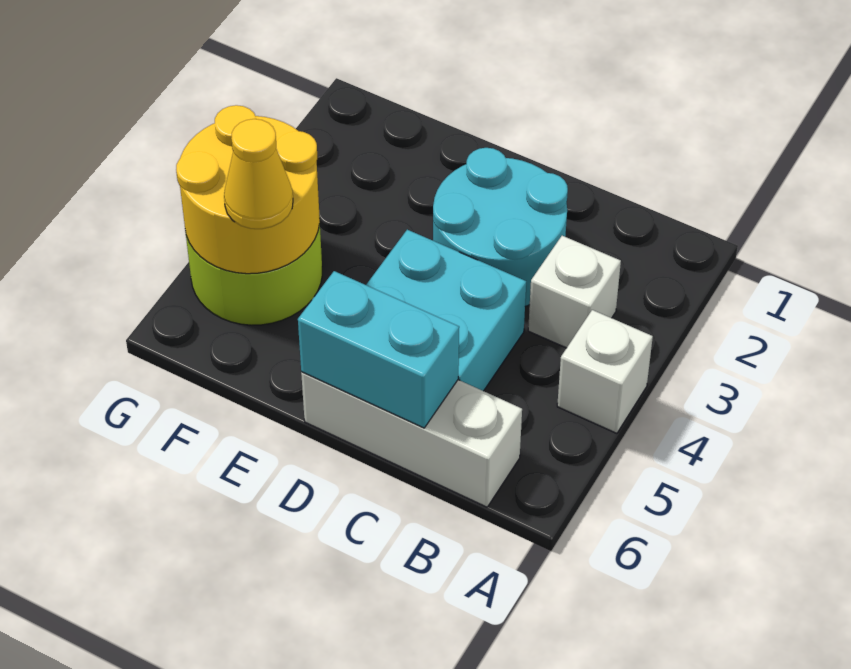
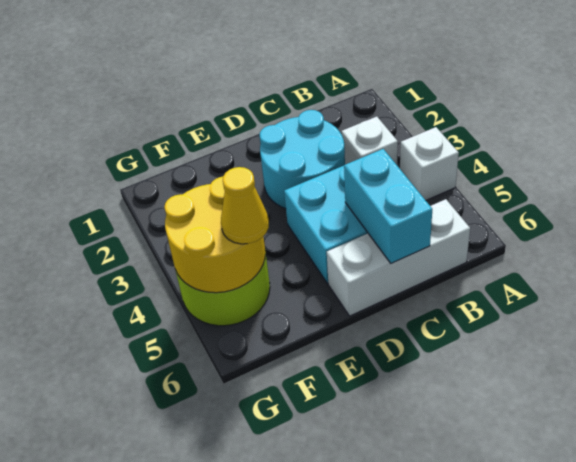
cyan 1x2 brick [298,271,459,428] -> cyan 1x2 brick turned to [344,149,432,263]

